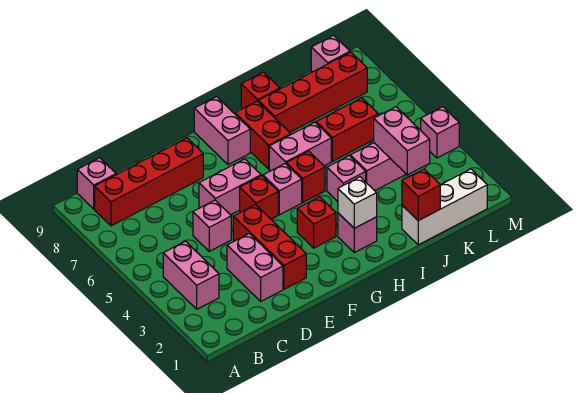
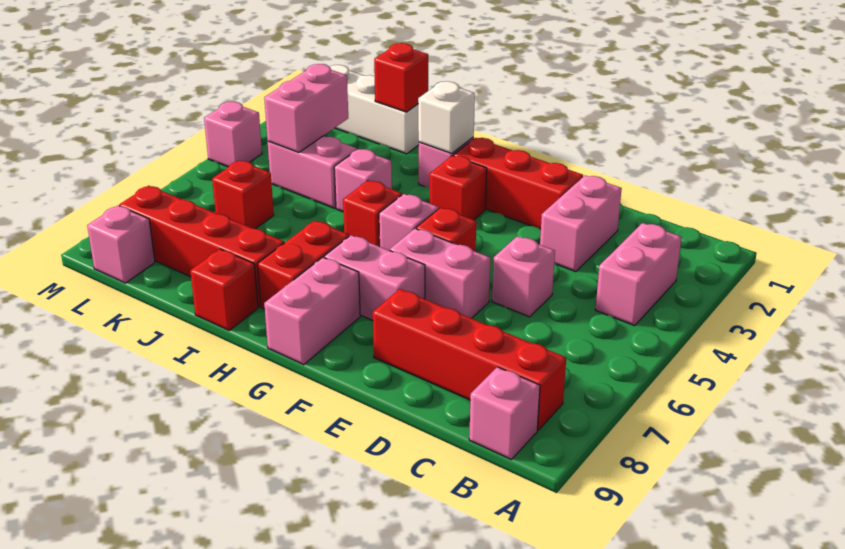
red 1x3 brick [233,205,306,289] -> red 1x3 brick turned to [454,138,583,229]
pink 1x2 brick [269,122,331,171] -> pink 1x2 brick moved to [324,235,425,320]
red 1x2 brick [316,98,378,161] -> red 1x1 brick [212,161,274,229]

